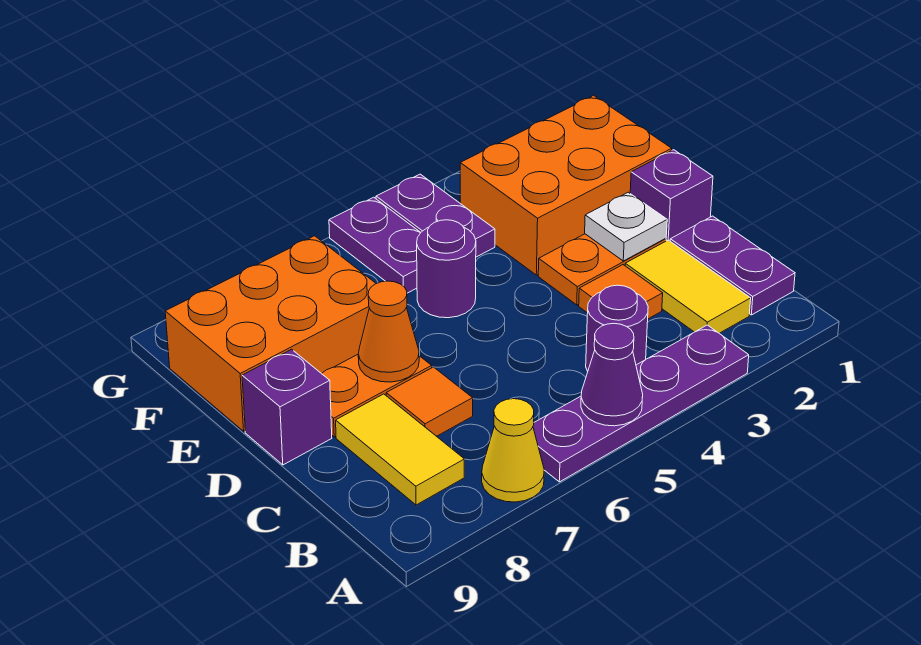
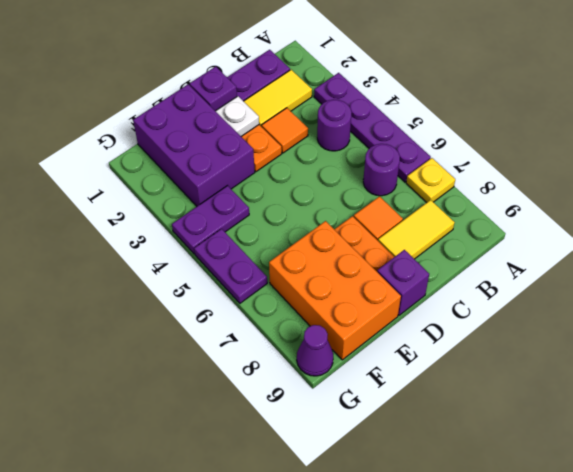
purple 1x1 cone [581,323,643,426] -> purple 1x1 cone moved to [297,325,333,376]
yellow 1x1 cone [482,399,544,502] -> yellow 1x1 plate [406,158,455,203]
orange 1x1 cone [358,281,419,382] -> none
orange 2x3 brick [460,95,672,275] -> purple 2x3 brick [133,84,255,206]
purple 1x1 round brick [417,220,476,318] -> purple 1x1 round brick moved to [363,144,400,196]
purple 1x2 plate [329,197,421,293] -> purple 1x2 plate turned to [194,229,267,303]

